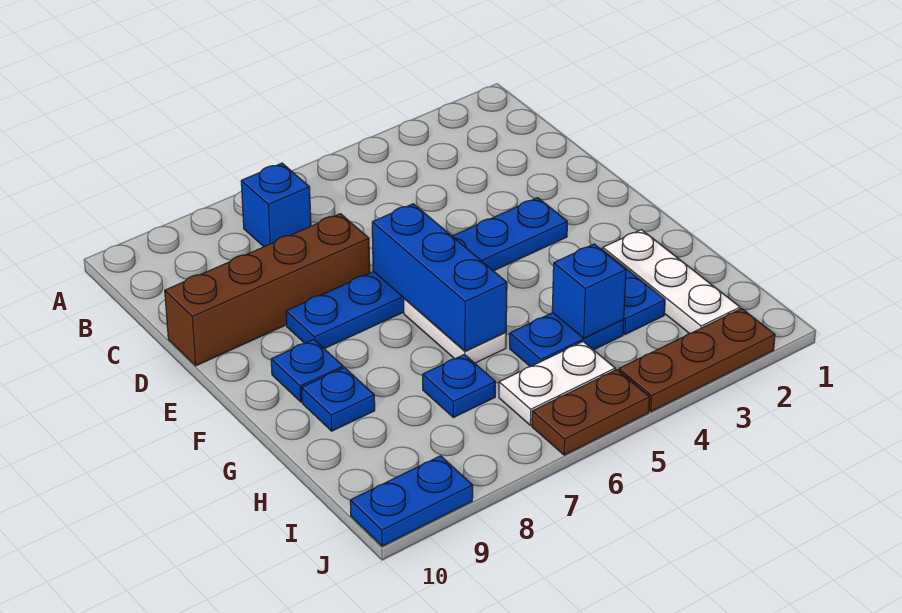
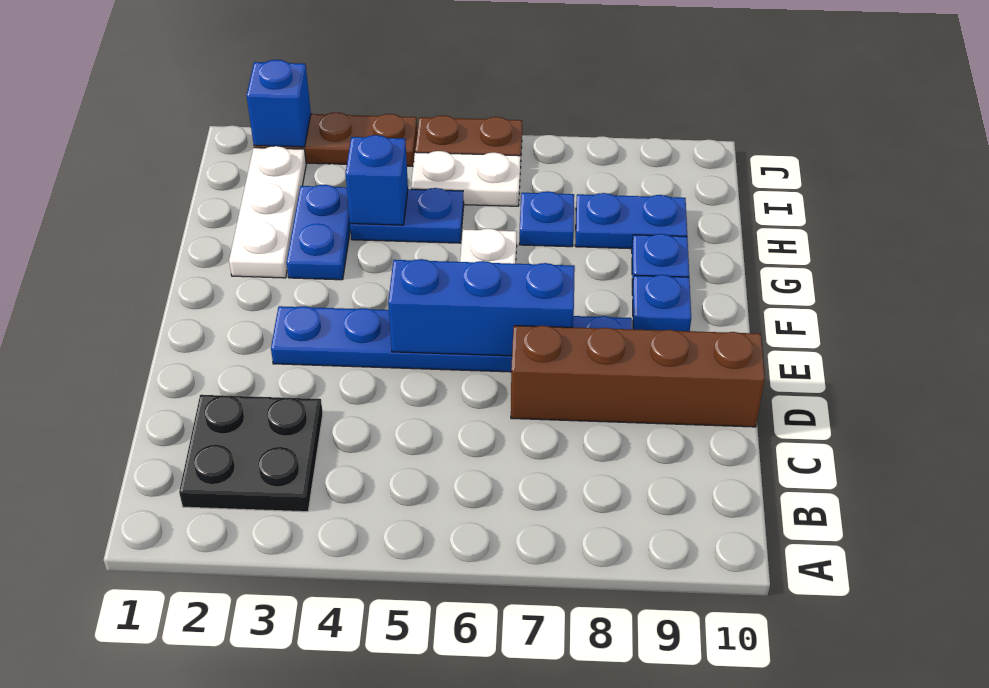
none -> black 2x2 plate [179,395,323,512]
blue 1x1 brick [241,163,311,247] -> blue 1x1 brick moved to [247,60,311,147]
blue 1x3 brick [372,204,507,351] -> blue 1x3 brick turned to [388,259,575,356]
blue 1x2 plate [350,456,473,546] -> blue 1x2 plate moved to [575,193,687,249]

